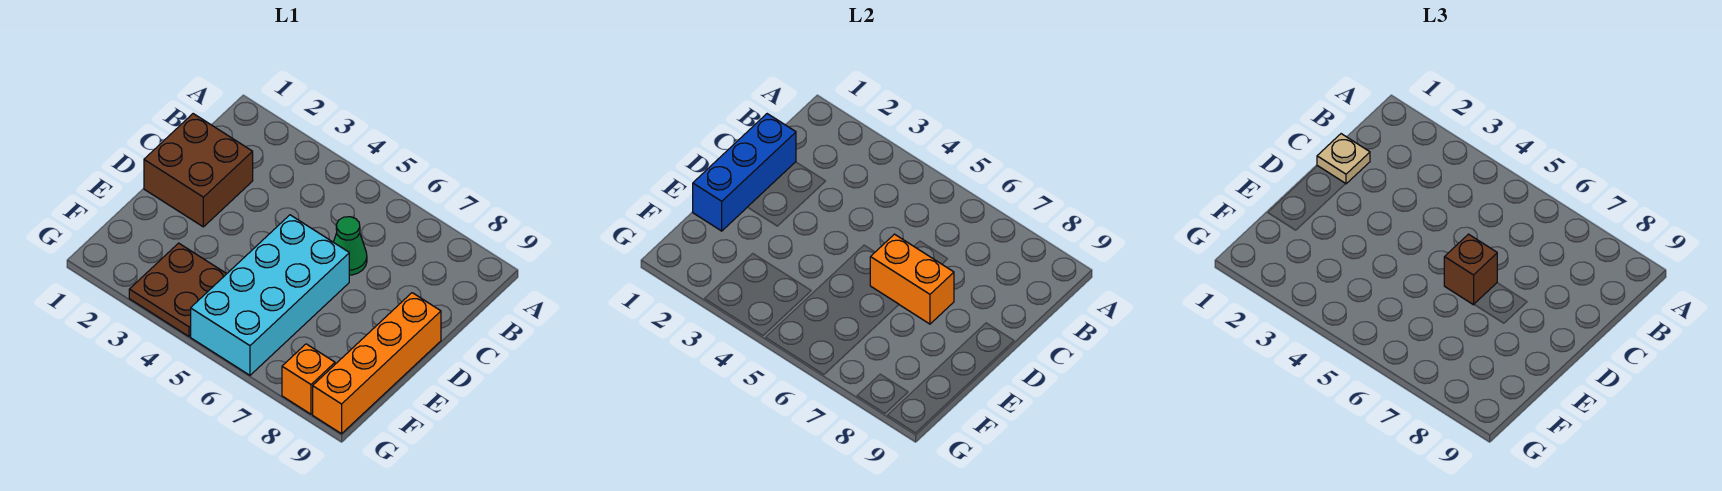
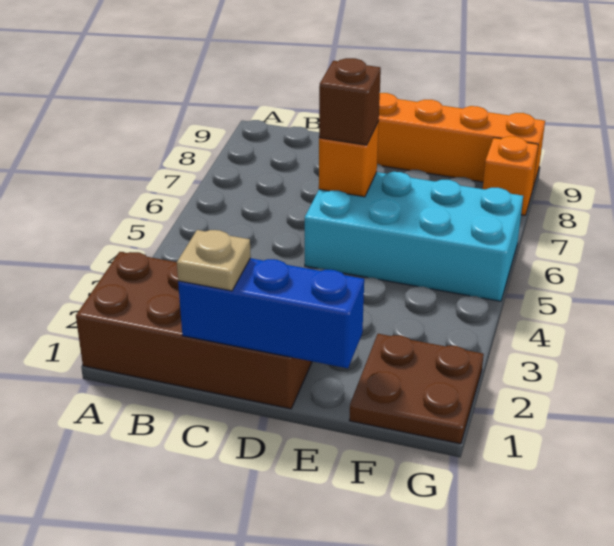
brown 2x2 brick [144,114,253,227] -> brown 2x4 brick [76,252,312,409]
green 1x1 cone [334,217,367,275] -> none
orange 1x2 brick [870,234,954,324] -> orange 1x1 brick [319,121,379,197]
brown 2x2 plate [129,243,226,336] -> brown 2x2 plate moved to [349,334,484,444]

